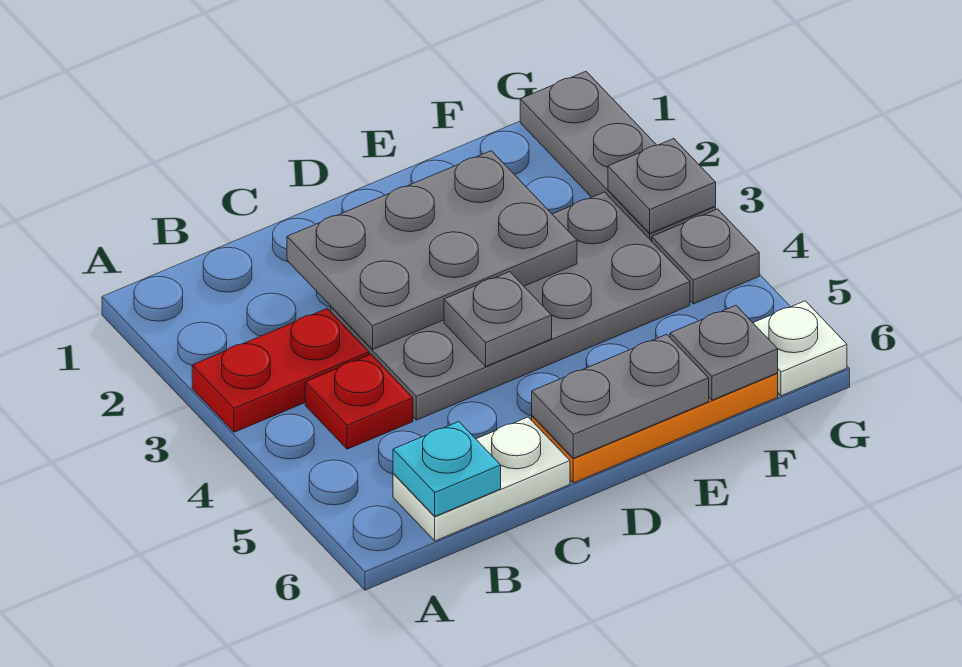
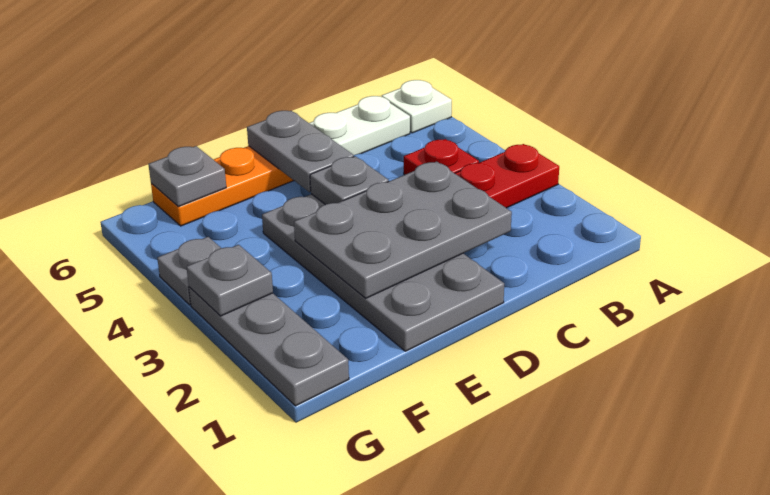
cyan 1x1 plate [393,422,501,516] -> none
grey 2x4 plate [331,192,690,420] -> grey 2x4 plate turned to [262,194,504,351]
grey 1x2 plate [532,334,709,458] -> grey 1x2 plate turned to [247,111,354,192]
white 1x1 plate [753,301,847,396] -> white 1x1 plate moved to [382,80,452,133]

